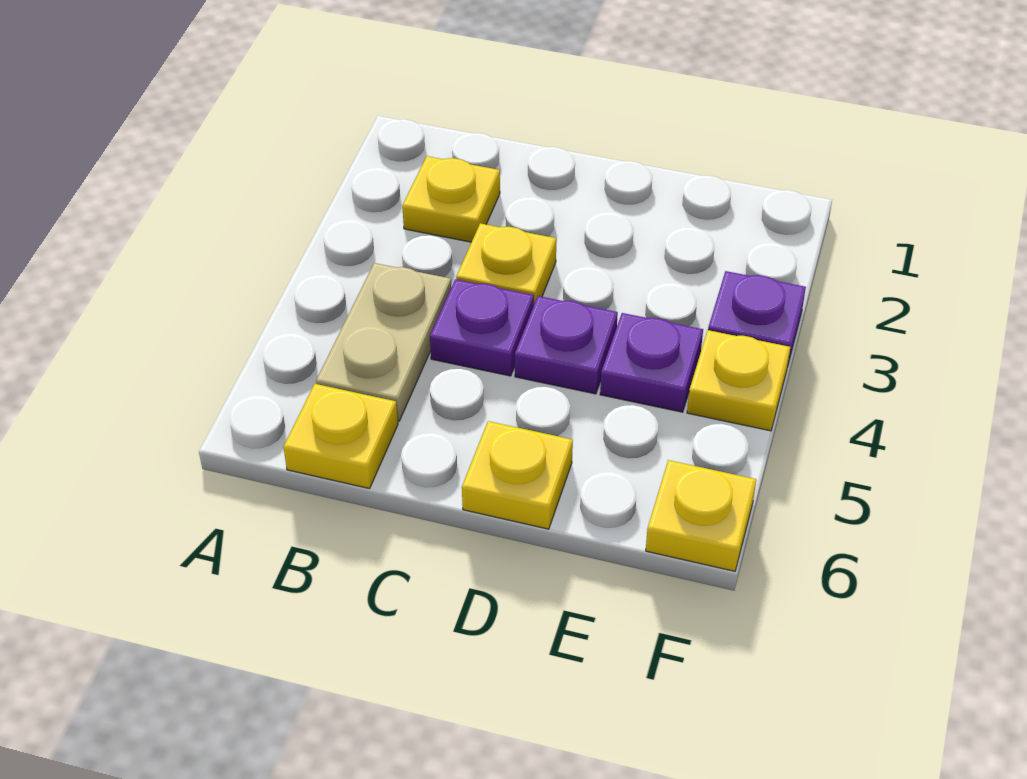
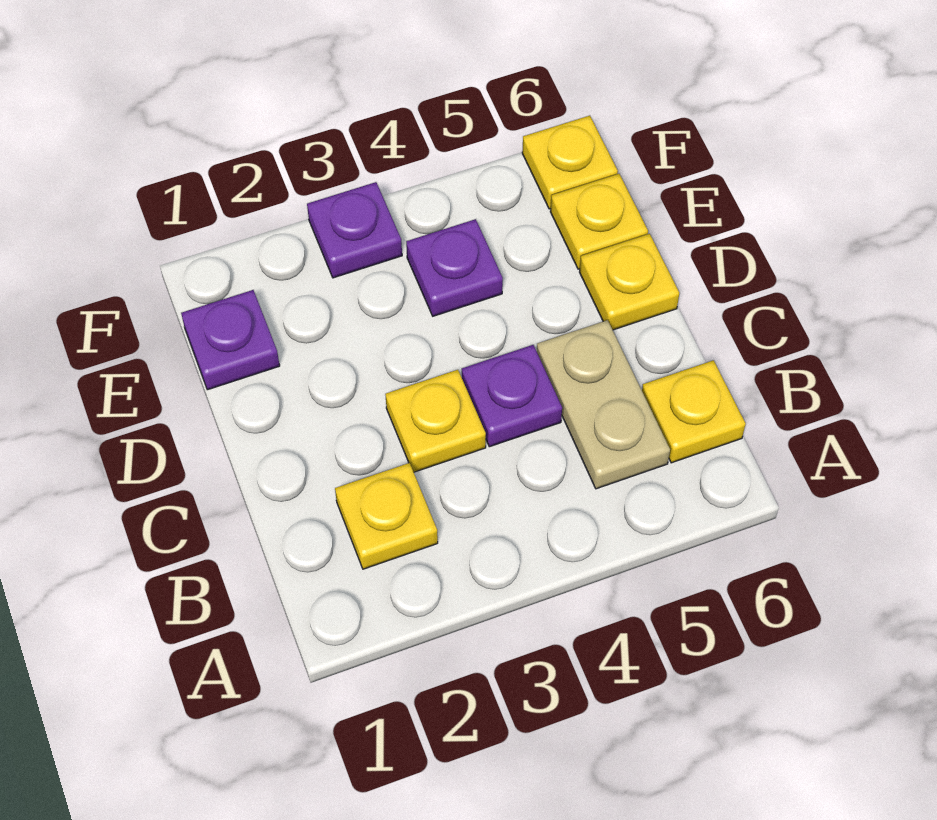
tan 1x2 plate [316,263,451,421] -> tan 1x2 plate turned to [537,320,670,489]
purple 1x1 plate [515,296,618,394] -> purple 1x1 plate moved to [181,290,280,390]
yellow 1x1 plate [687,330,790,431] -> yellow 1x1 plate moved to [550,174,648,269]

